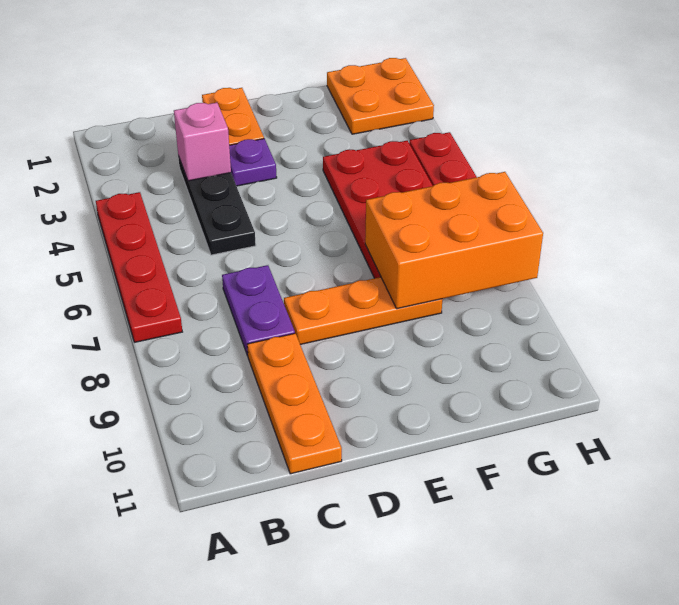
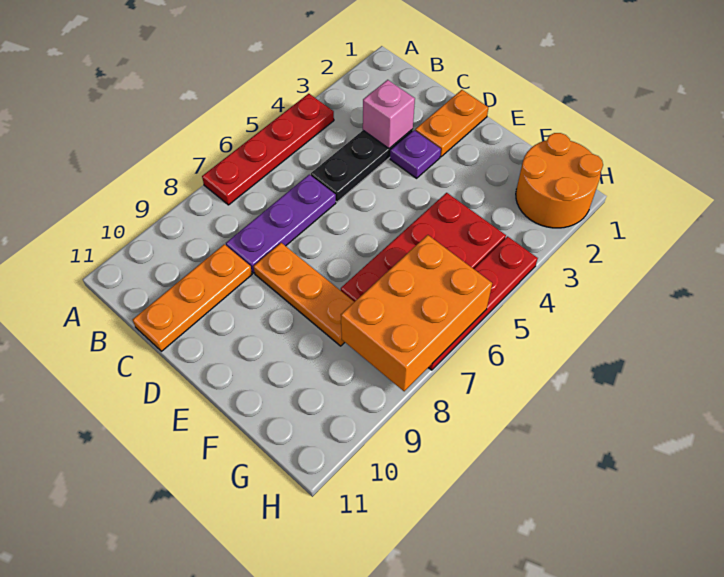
purple 1x2 plate [222,265,295,356] -> purple 1x3 plate [226,175,336,273]
orange 2x3 brick [365,172,543,309] -> orange 2x3 brick turned to [341,235,492,391]
orange 2x2 plate [327,58,434,134] -> orange 2x2 round brick [516,133,603,228]

